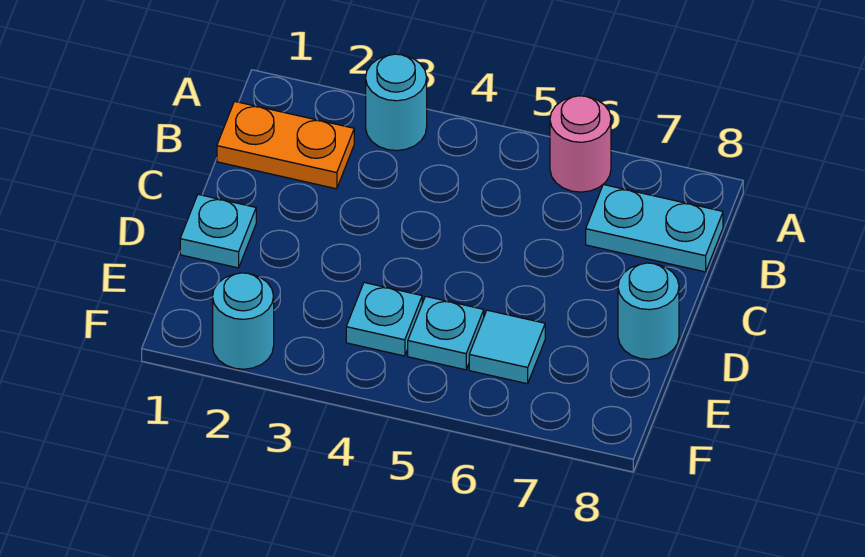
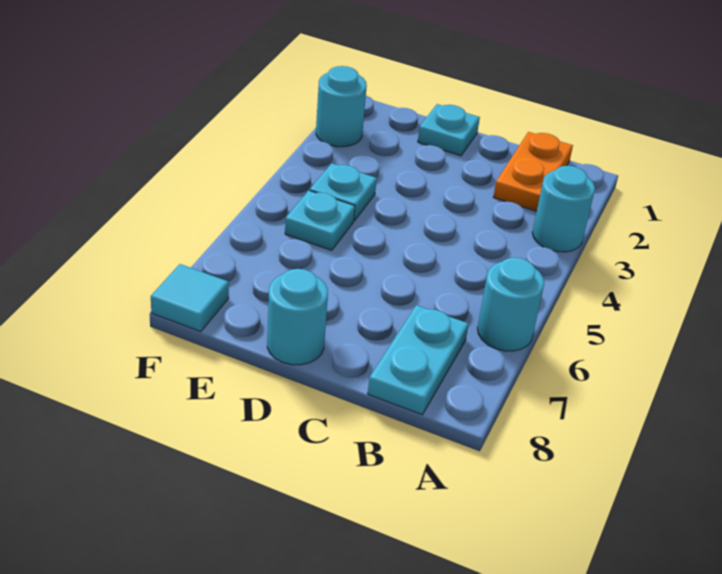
pink 1x1 round brick [550,96,611,192] -> cyan 1x1 round brick [477,258,544,351]
cyan 1x1 tile [469,310,545,384] -> cyan 1x1 tile moved to [151,264,229,332]

